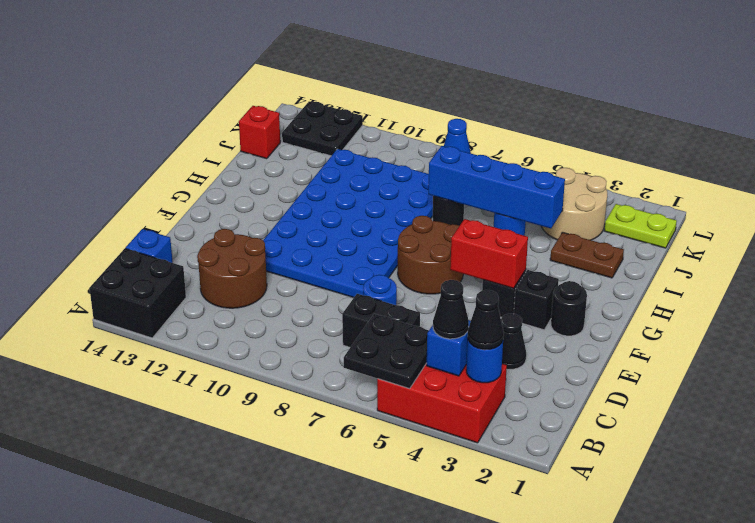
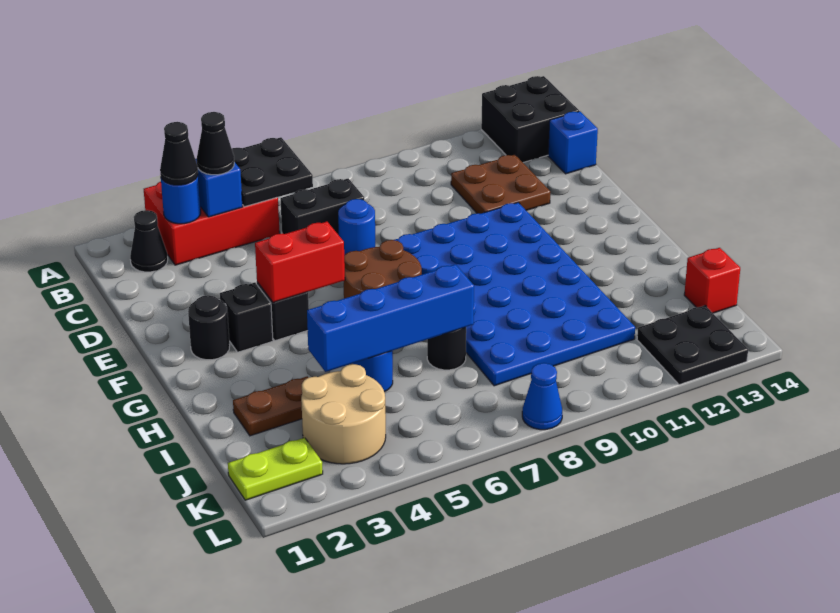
brown 2x2 round brick [197,229,267,308] -> brown 2x2 plate [451,155,550,214]
black 1x1 cone [501,314,526,369] -> black 1x1 cone moved to [130,210,168,272]

